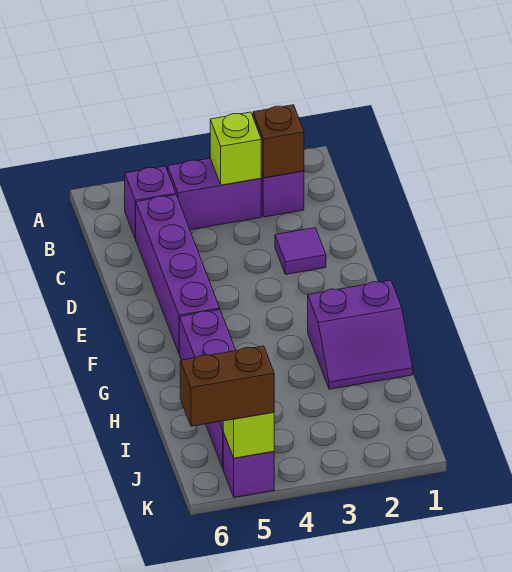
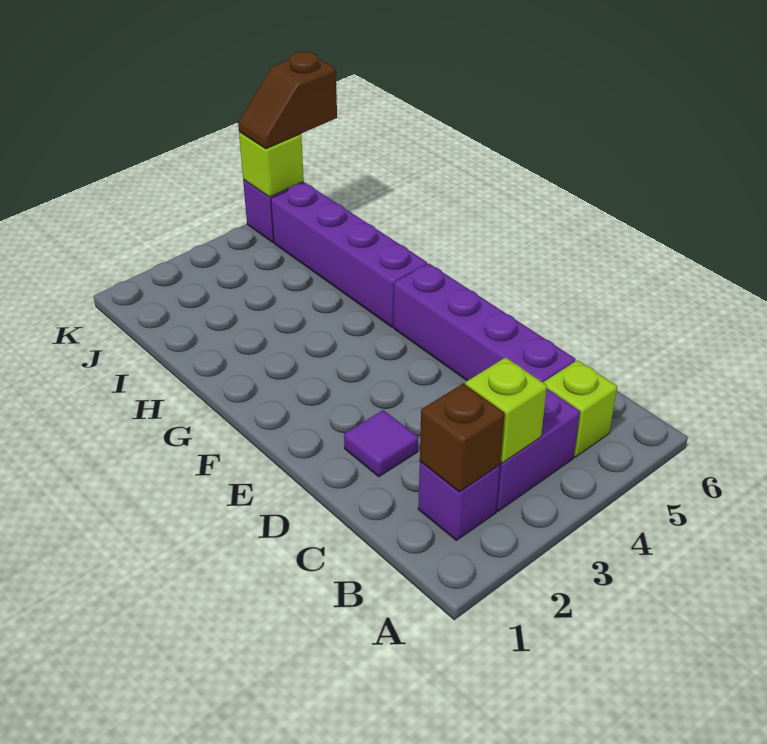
purple 1x1 brick [125,166,176,239] -> lime 1x1 brick [543,360,617,457]
purple 2x2 slope [308,280,413,389] -> none
brown 1x2 brick [180,346,274,426] -> brown 1x2 slope [238,51,337,149]

